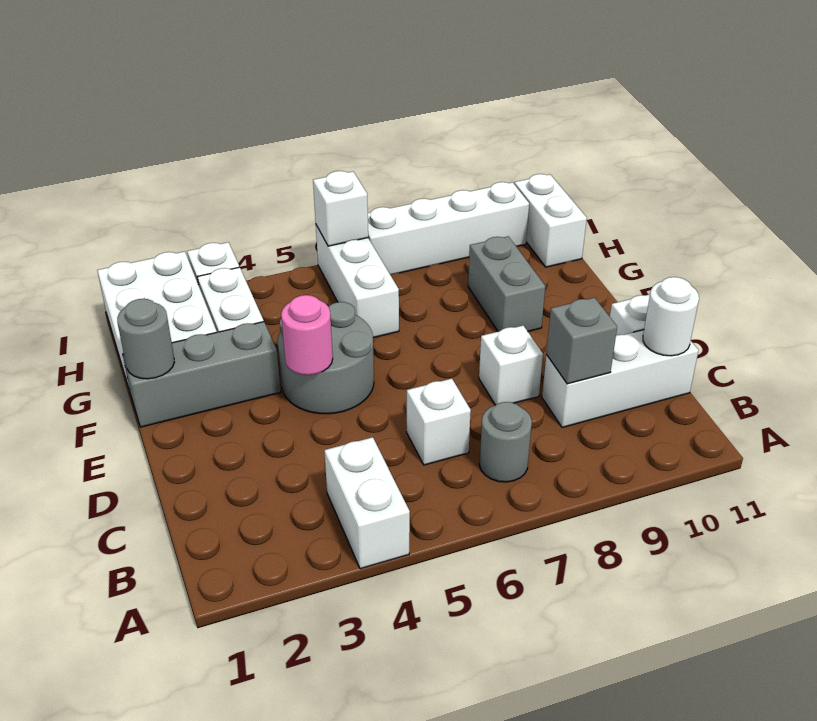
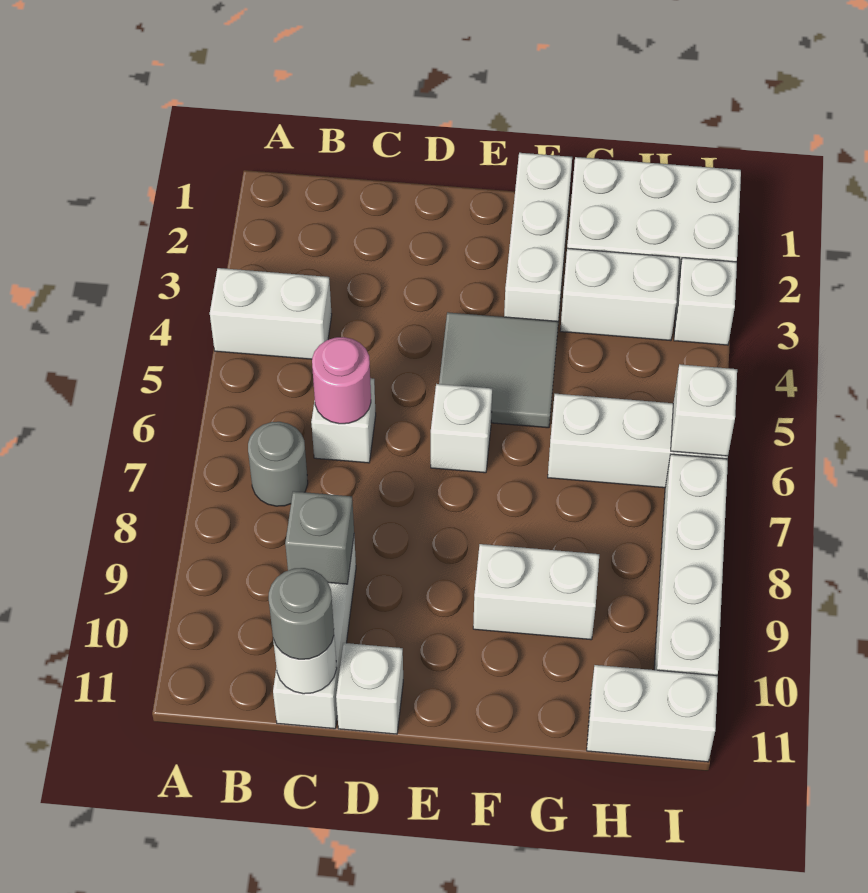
white 1x1 brick [479,326,543,405] -> white 1x1 brick moved to [431,384,492,473]
grey 2x2 round brick [278,302,374,414] -> grey 2x2 tile [439,312,558,428]
pink 1x1 round brick [281,295,333,375] -> pink 1x1 round brick moved to [312,337,371,424]
grey 1x3 brick [123,322,281,427] -> white 1x3 brick [504,153,572,321]
grey 1x1 round brick [117,299,174,379] -> grey 1x1 round brick moved to [269,568,334,659]
grey 1x2 brick [468,236,545,331] -> white 1x2 brick [473,544,599,640]

